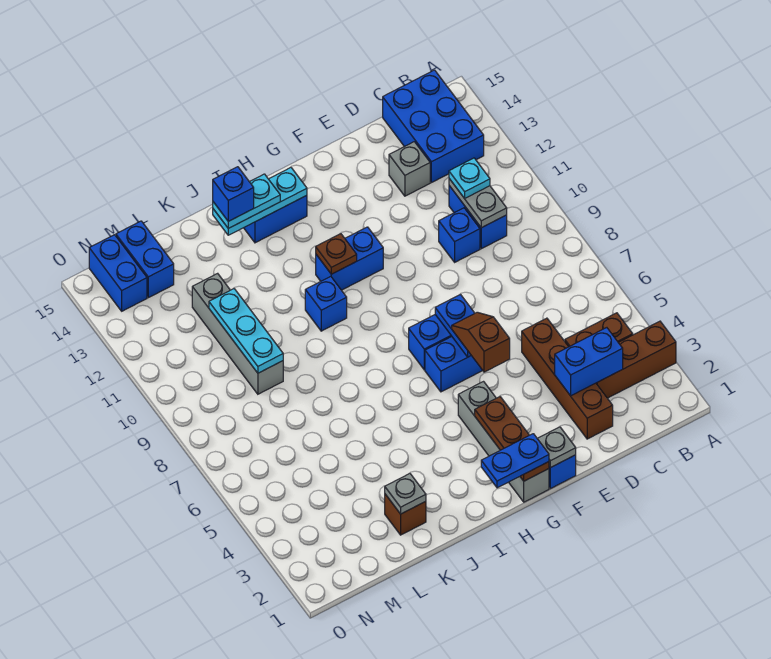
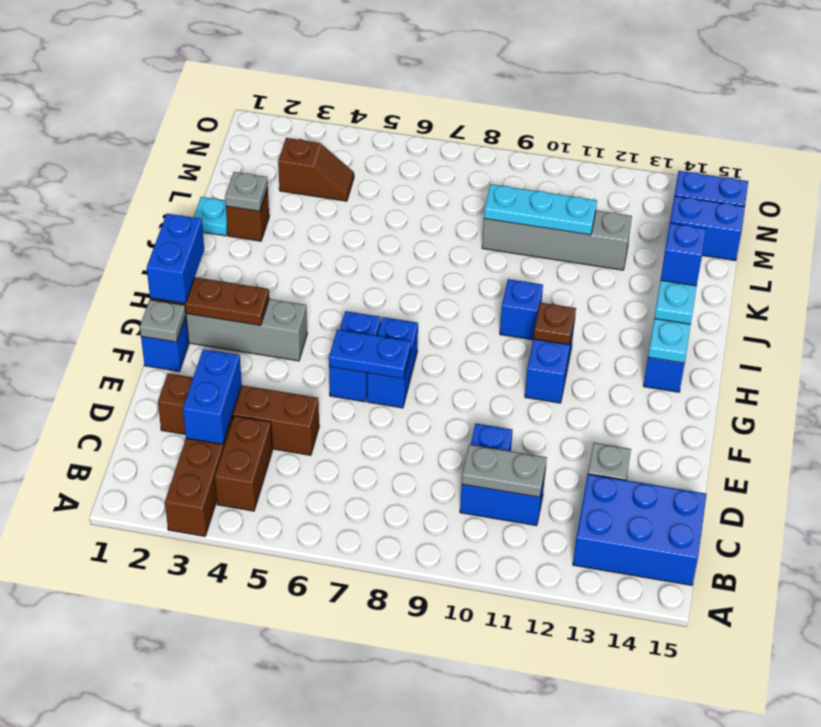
cyan 1x1 plate [449,158,490,198] -> cyan 1x1 plate moved to [194,197,228,236]
brown 1x2 slope [452,312,510,372] -> brown 1x2 slope moved to [278,138,354,201]
blue 1x2 plate [481,434,549,488] -> blue 1x2 brick [147,214,204,303]

